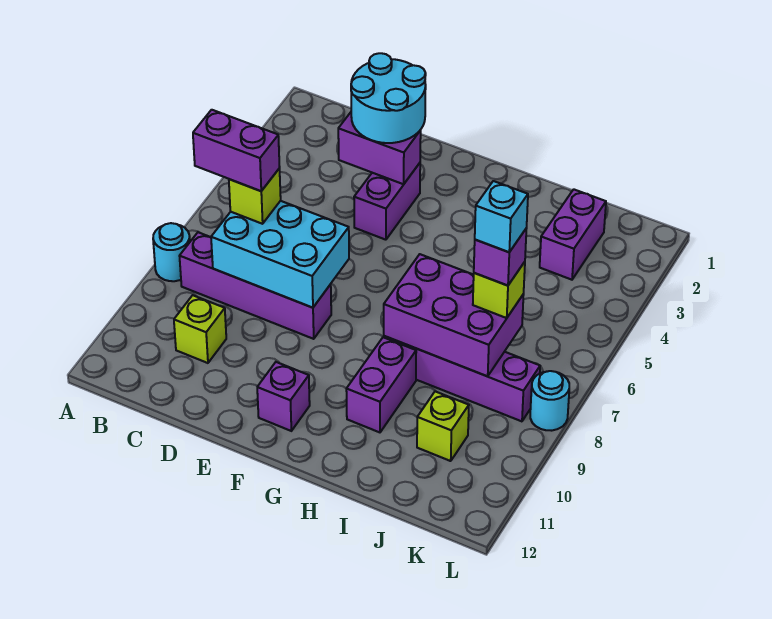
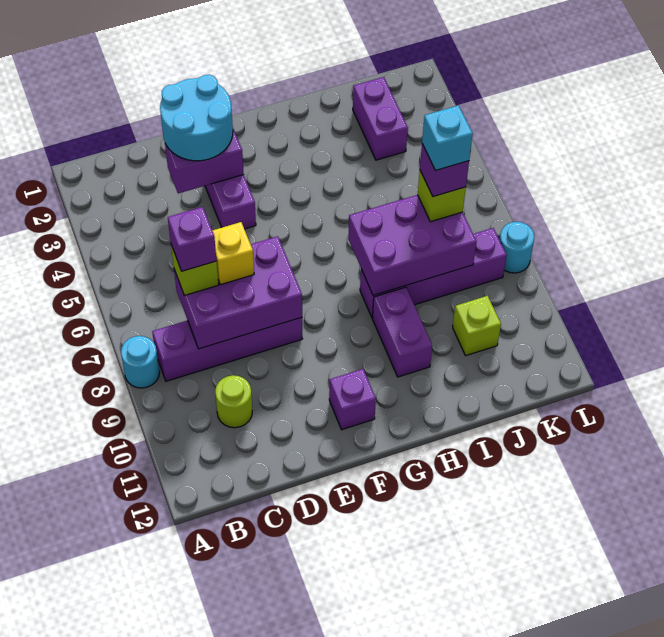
purple 1x2 brick [193,110,280,191] -> purple 1x1 brick [168,207,217,271]
cyan 2x3 brick [211,201,349,308] -> purple 2x3 brick [174,236,302,349]
lime 1x1 brick [174,295,226,363] -> lime 1x1 round brick [215,375,252,428]
none -> yellow 1x1 brick [212,222,254,285]

